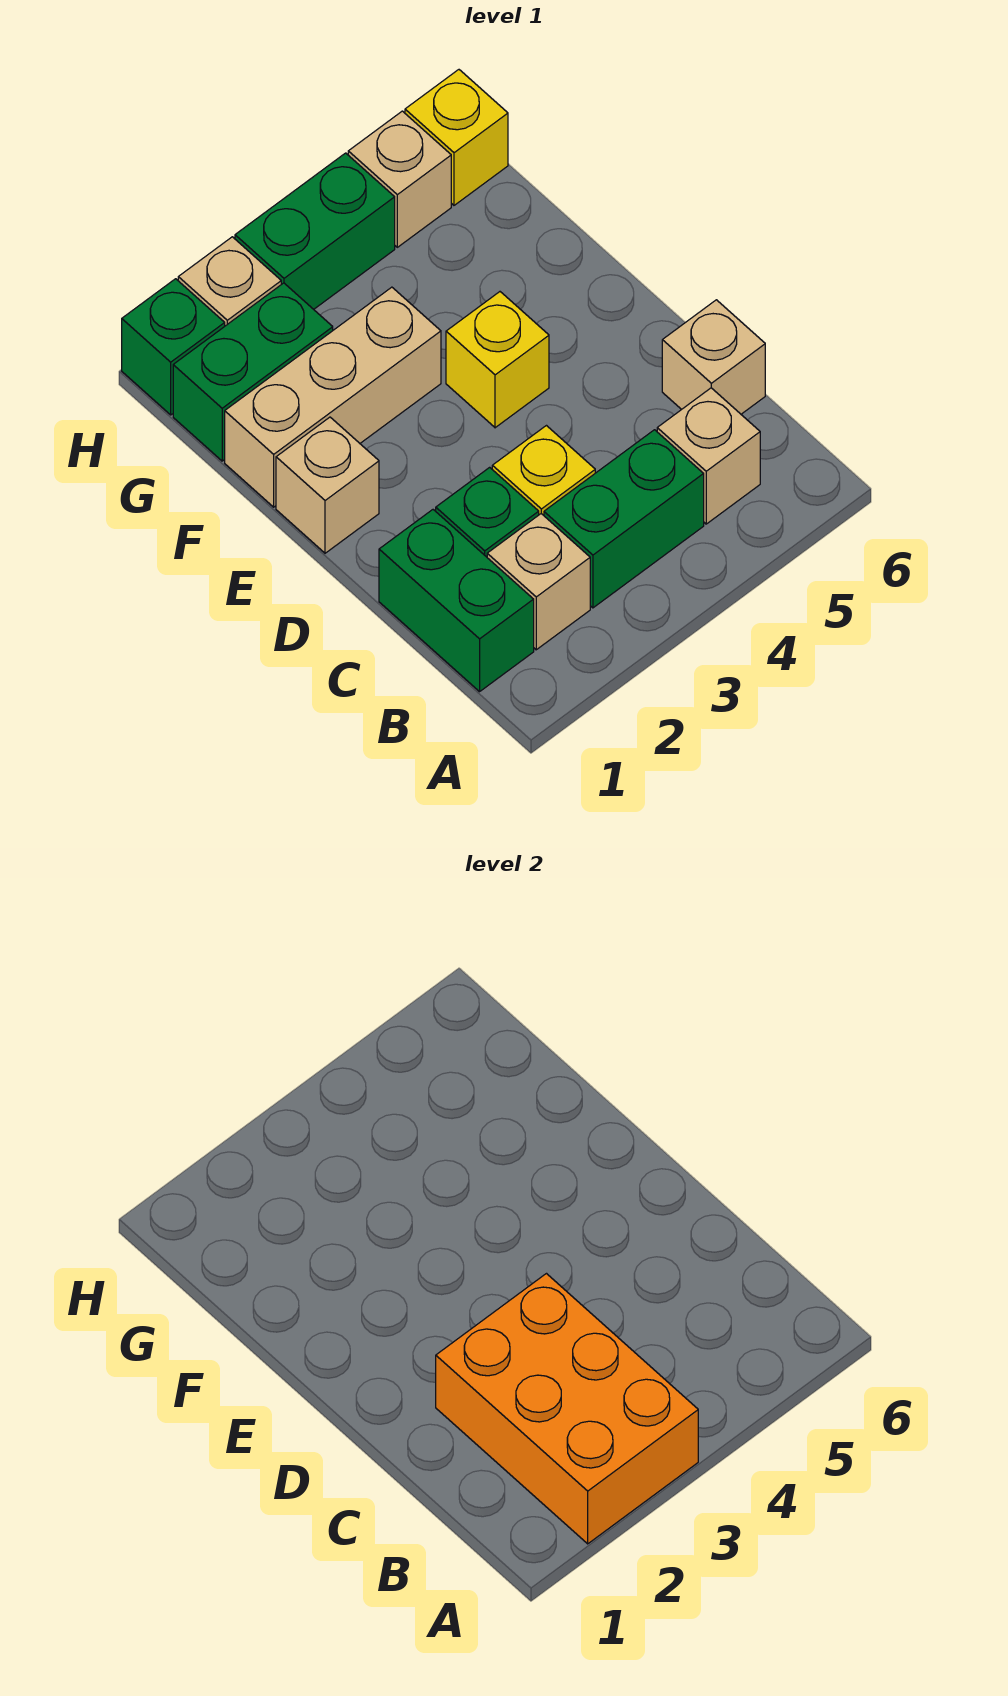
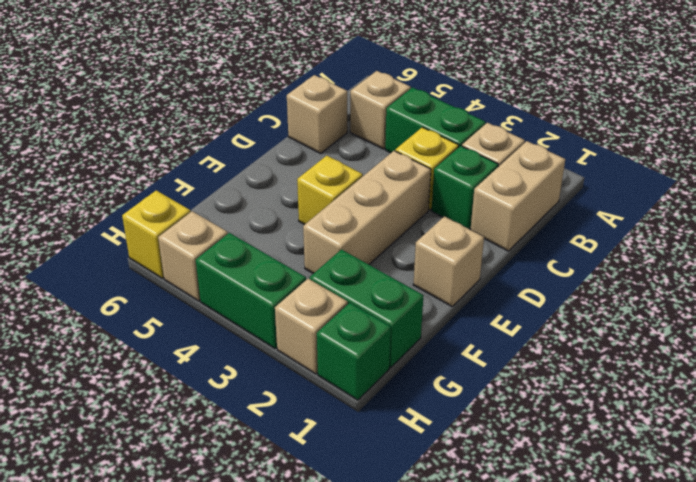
orange 2x3 brick [436,1274,698,1544] -> none
green 1x2 brick [379,510,534,692] -> tan 1x2 brick [471,141,565,251]
tan 1x3 brick [225,287,441,507] -> tan 1x3 brick turned to [303,151,431,274]

